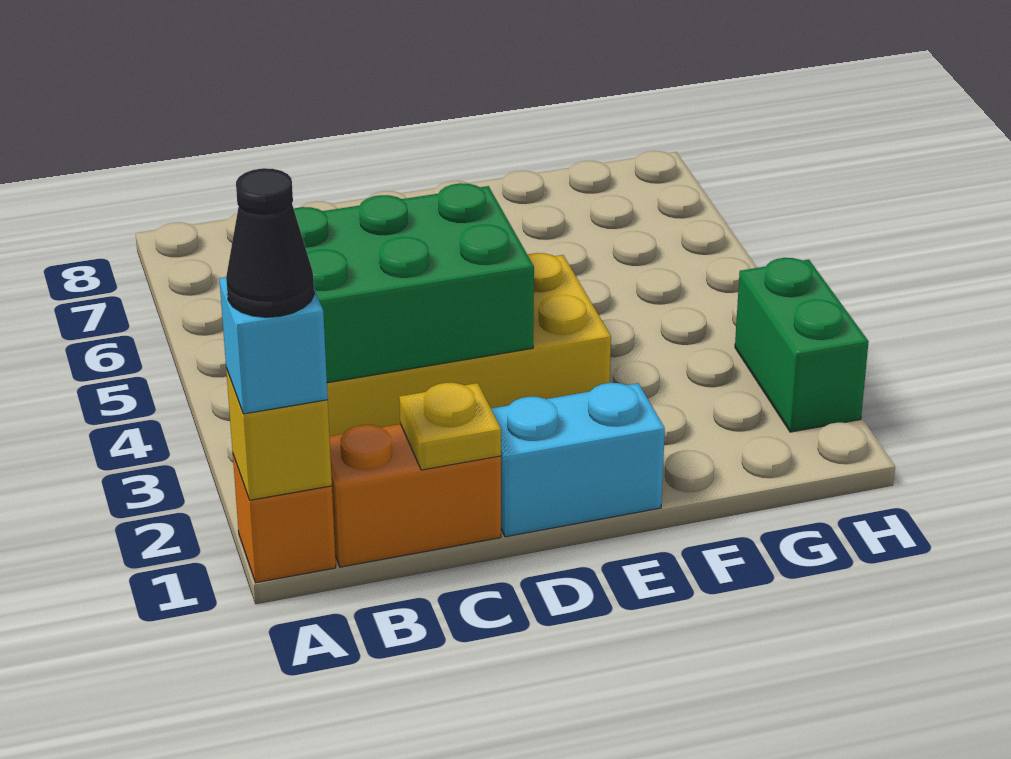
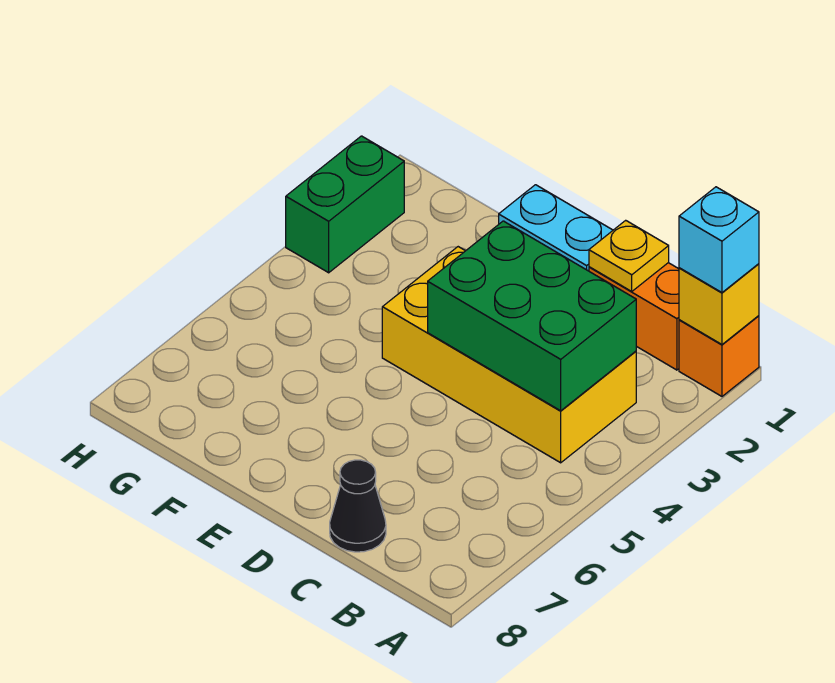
black 1x1 cone [226,168,314,317] -> black 1x1 cone moved to [330,460,386,552]

